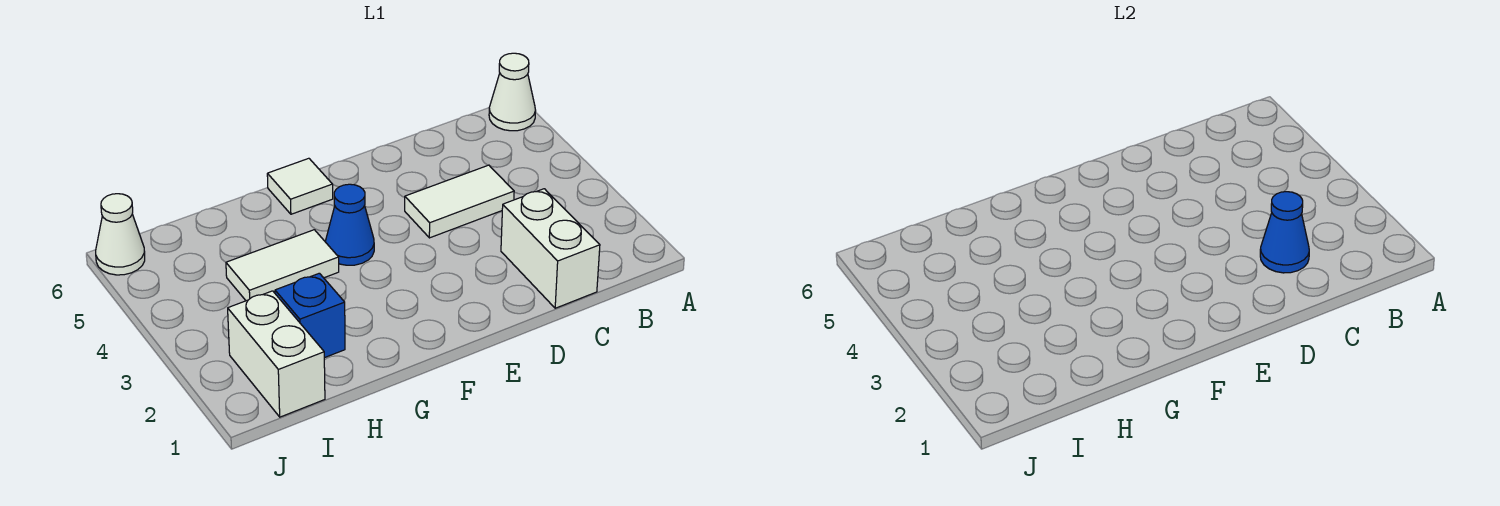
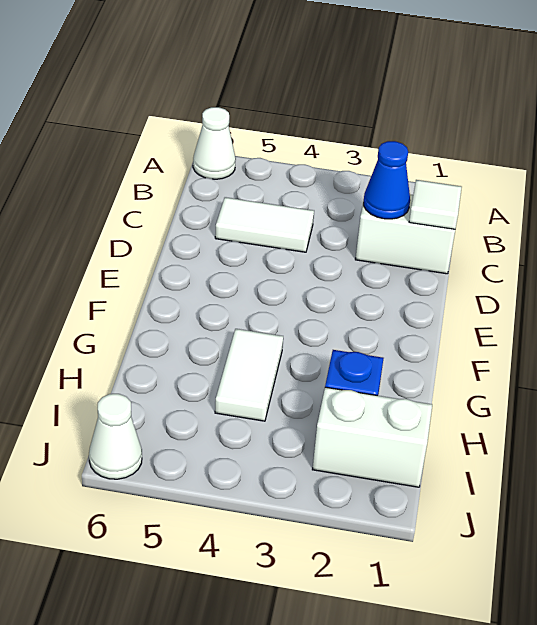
white 1x2 tile [405,165,514,238] -> white 1x2 tile turned to [215,197,314,252]
blue 1x1 cone [326,184,374,265] -> none
white 1x1 tile [267,158,333,214] -> white 1x1 tile moved to [409,180,462,229]

